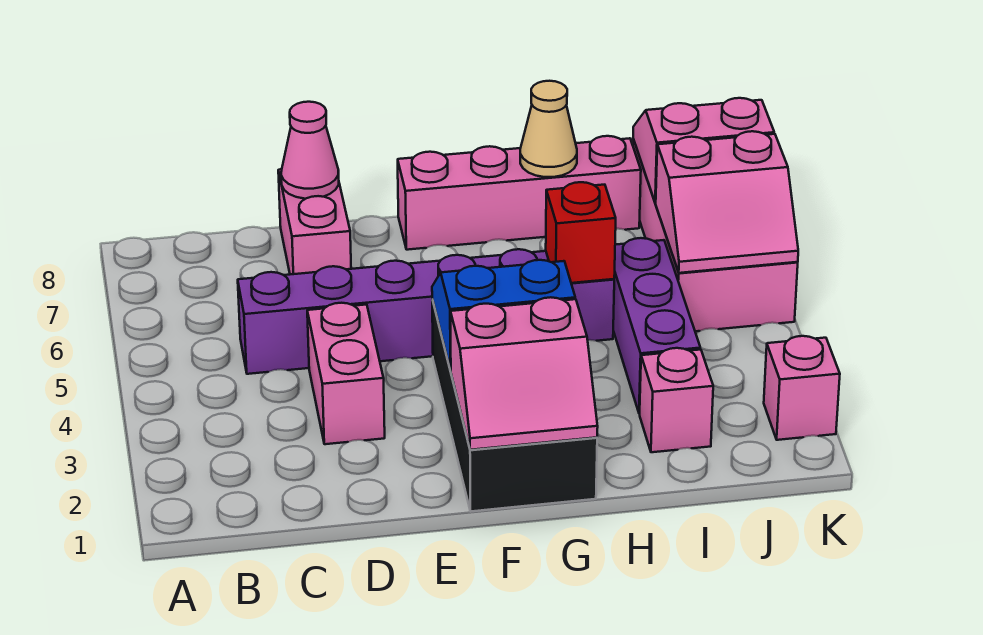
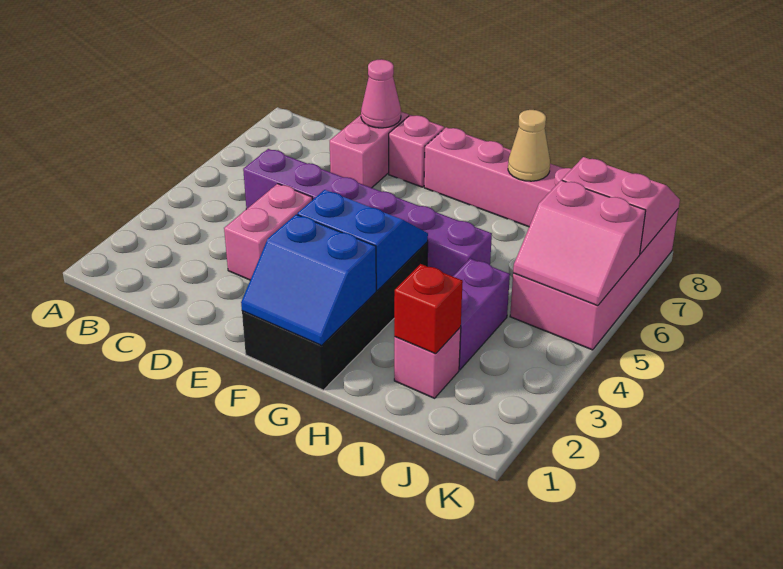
pink 2x2 slope [450,297,598,450] -> blue 2x2 slope [241,214,376,345]
red 1x1 brick [546,182,616,283] -> red 1x1 brick moved to [394,264,463,354]
purple 1x3 brick [613,238,700,414] -> purple 1x2 brick [453,258,510,370]
pink 1x1 brick [764,336,840,440] -> pink 1x1 brick moved to [389,115,444,187]

